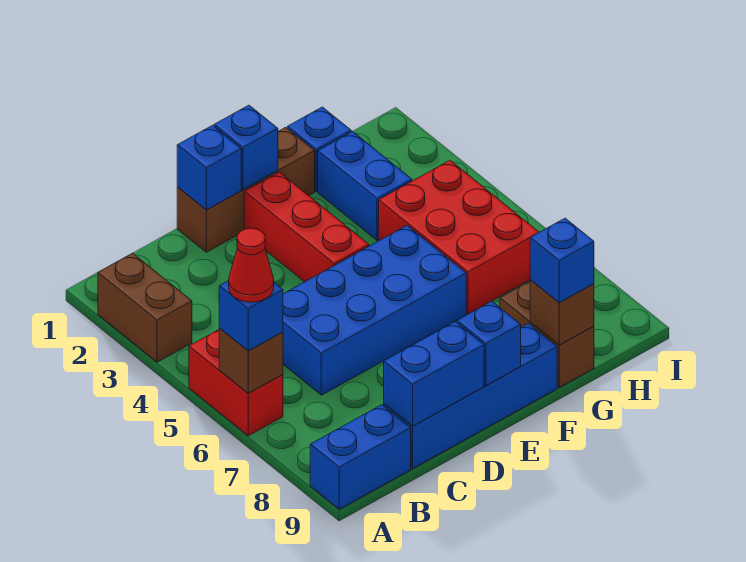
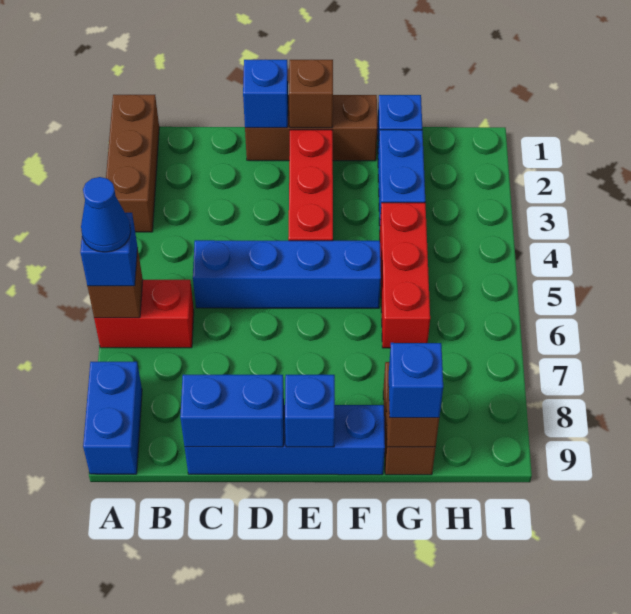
brown 1x2 brick [98,253,192,362] -> brown 1x3 brick [106,95,159,232]
red 1x2 brick [189,330,283,436] -> red 1x2 brick turned to [94,280,194,348]
red 1x1 cone [229,228,274,302] -> blue 1x1 cone [81,177,131,252]
blue 1x2 brick [310,405,411,509] -> blue 1x2 brick turned to [83,362,142,474]
blue 2x4 brick [283,226,466,395] -> blue 1x4 brick [193,240,381,308]
blue 1x1 brick [214,105,278,190] -> brown 1x1 brick [289,60,333,128]
red 2x3 brick [379,160,539,314] -> red 1x3 brick [380,203,430,348]

